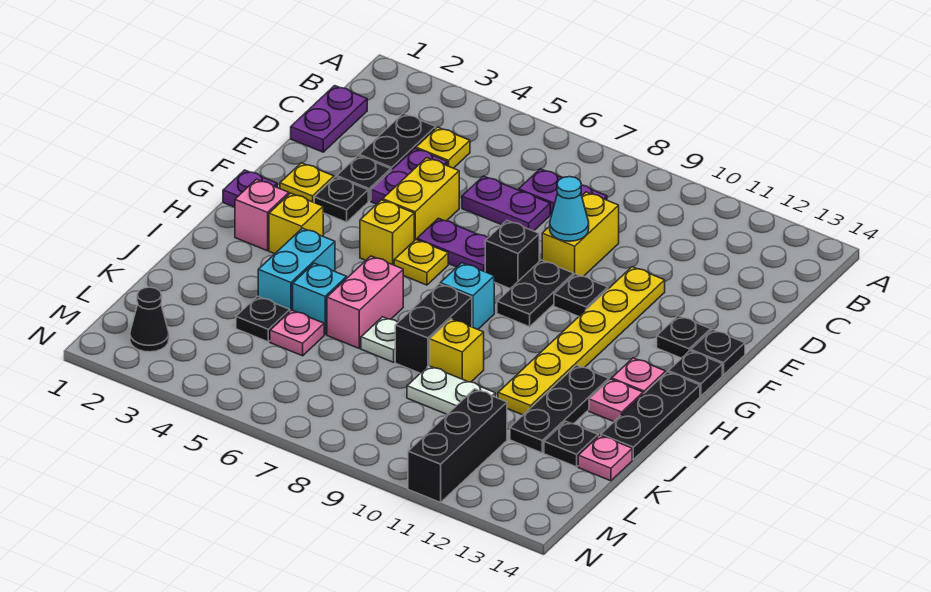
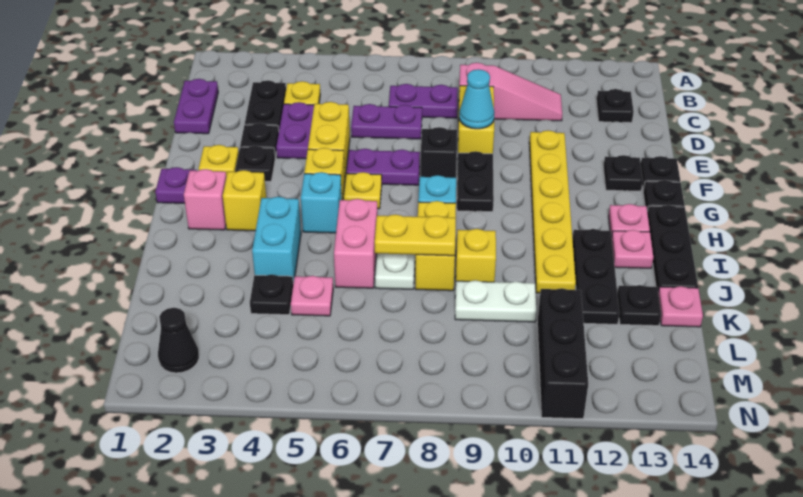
none -> pink 1x3 slope [459,63,562,121]
black 1x1 plate [554,274,608,316] -> black 1x1 plate moved to [597,89,634,123]
black 1x2 brick [395,284,472,373] -> yellow 1x2 brick [415,201,456,291]
cyan 1x1 brick [293,263,347,335] -> cyan 1x1 brick moved to [301,172,342,233]
none -> yellow 1x2 plate [375,214,456,256]

